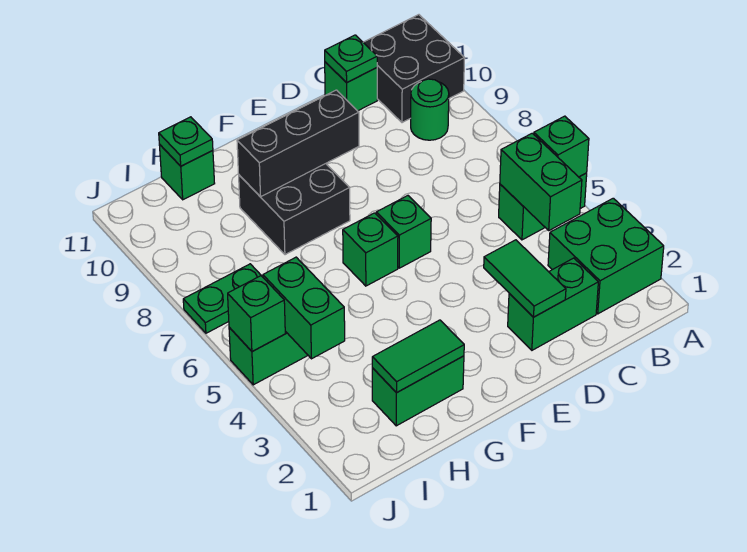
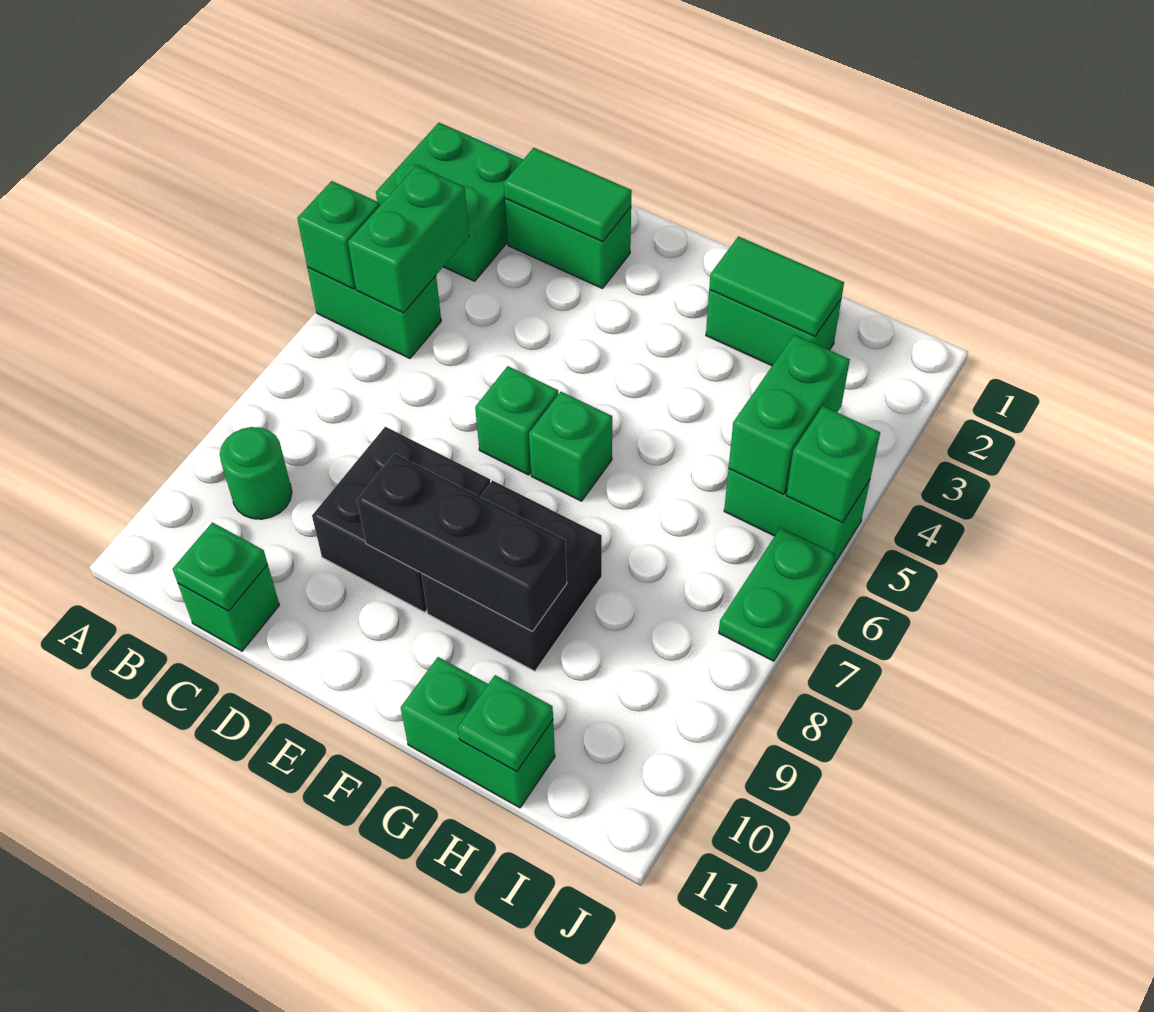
black 2x2 brick [363,15,465,123] -> black 2x2 brick moved to [312,427,490,612]
green 1x2 tile [484,240,566,317] -> green 1x2 tile turned to [504,148,632,242]
green 1x1 brick [159,145,215,200] -> green 1x2 brick [401,657,555,808]
green 1x2 plate [183,264,261,333] -> green 1x2 plate turned to [719,528,835,661]

